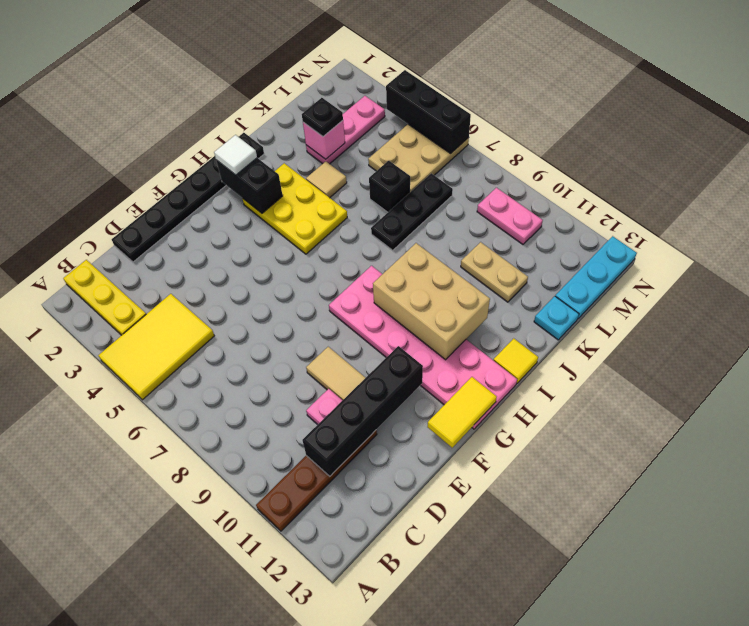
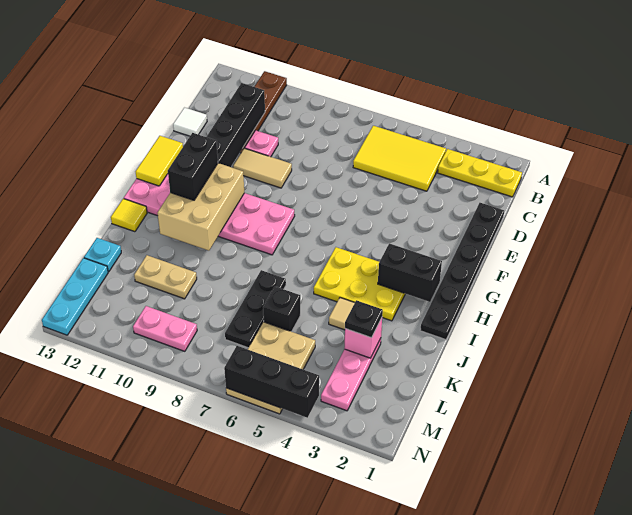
yellow 2x3 tile [98,294,214,400] -> yellow 2x3 tile turned to [353,126,446,191]
none -> black 1x2 brick [168,133,218,200]
white 1x1 tile [214,135,257,175] -> white 1x1 tile moved to [173,108,207,136]
tan 2x3 brick [373,243,490,360] -> tan 2x3 brick turned to [158,163,244,251]

